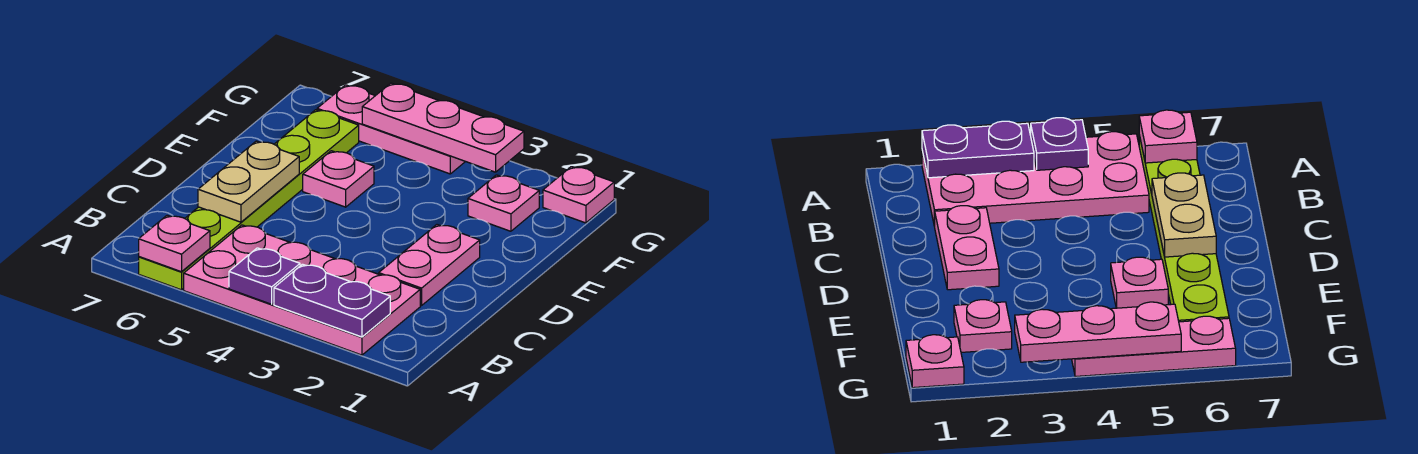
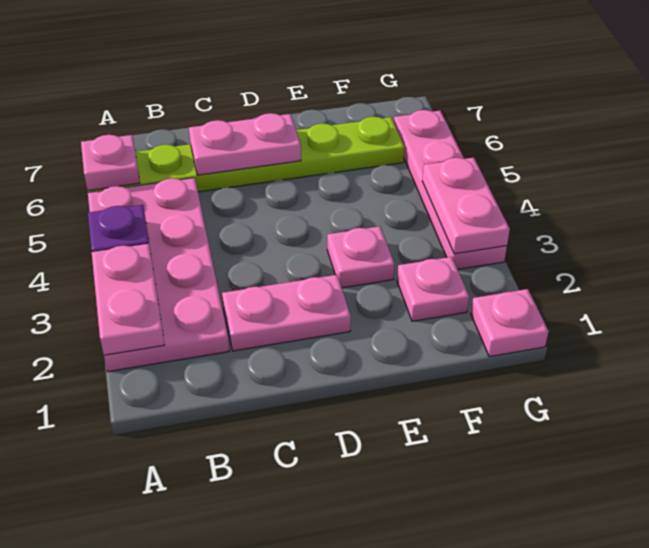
purple 1x2 plate [274,264,390,337] -> pink 1x2 plate [92,244,165,355]
tan 1x2 plate [198,141,299,222] -> pink 1x2 plate [189,113,301,175]
pink 1x1 plate [303,151,374,207] -> pink 1x1 plate moved to [327,226,395,288]
pink 1x3 plate [362,83,524,172] -> pink 1x2 plate [422,158,510,254]
pink 1x3 plate [317,85,465,174] -> pink 1x4 plate [394,110,507,269]

